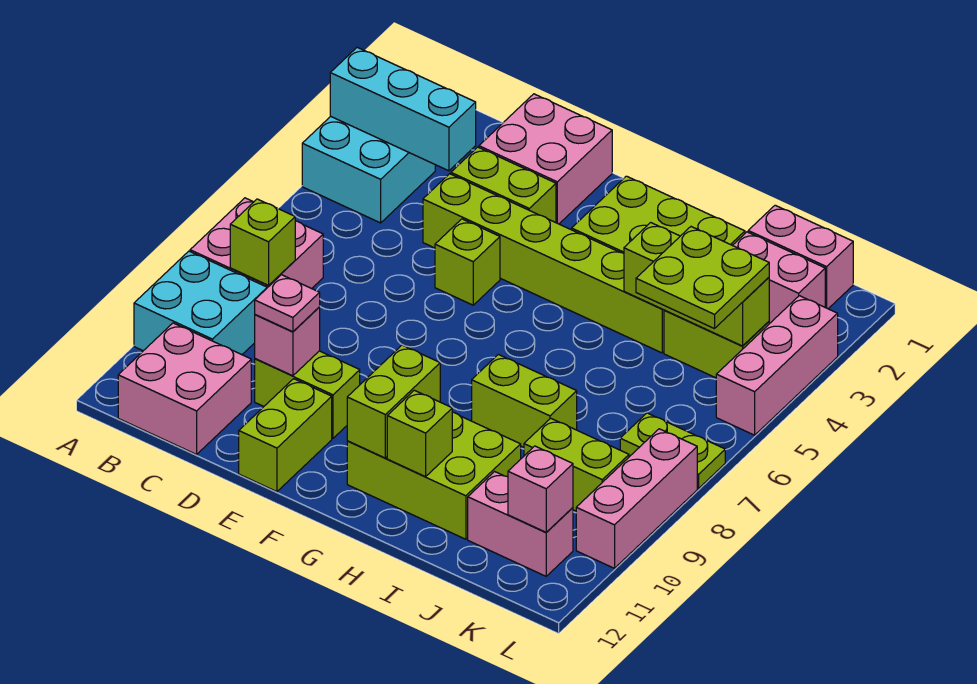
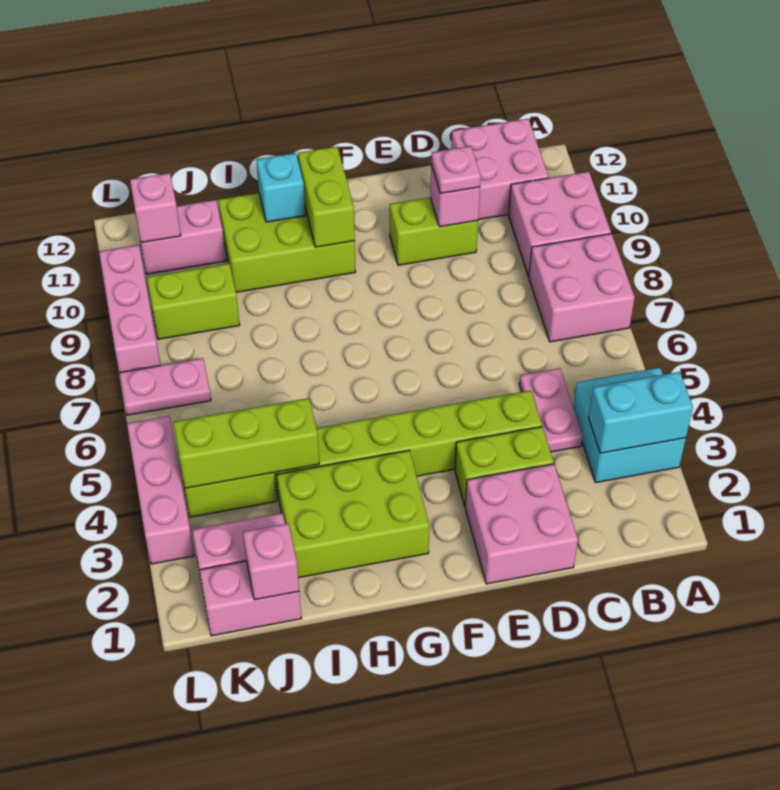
cyan 1x3 brick [330,47,476,171] -> cyan 1x2 brick [589,372,693,453]
cyan 2x2 brick [134,251,267,355] -> pink 2x2 brick [509,172,611,277]
lime 1x1 brick [230,199,295,286] -> none
none -> pink 1x2 plate [519,368,583,452]
lime 1x1 brick [435,219,500,305] -> none
lime 1x2 brick [239,379,332,492] -> none
lime 1x2 brick [472,355,577,447] -> none
lime 1x1 brick [387,390,452,477] -> cyan 1x1 brick [257,153,305,222]
none -> pink 1x1 brick [243,524,299,600]
lime 2x2 plate [636,227,769,329] -> none
lime 1x2 plate [620,413,725,488] -> pink 1x2 plate [119,358,211,415]

